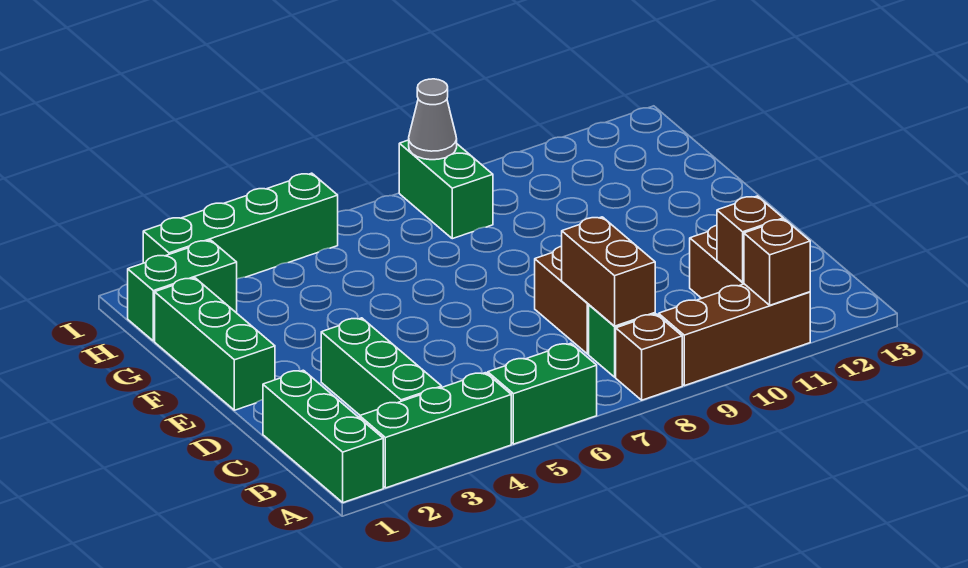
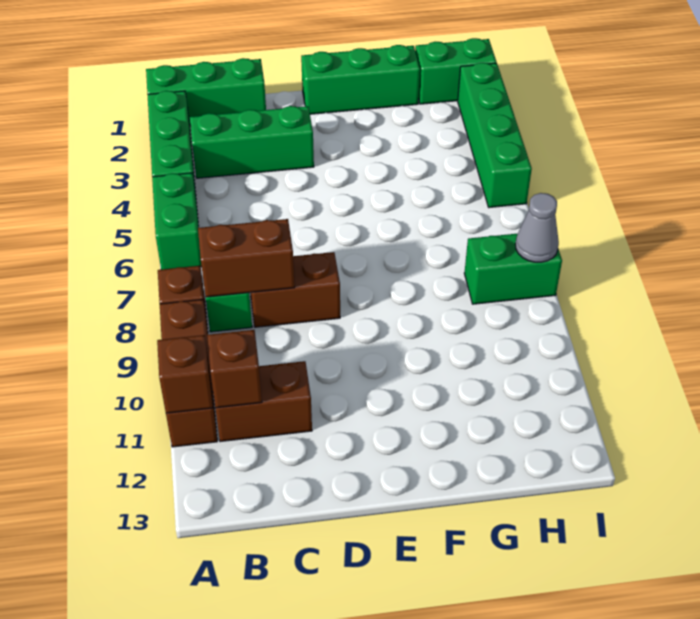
green 1x2 brick [128,240,237,341] -> green 1x2 brick turned to [415,38,497,104]

